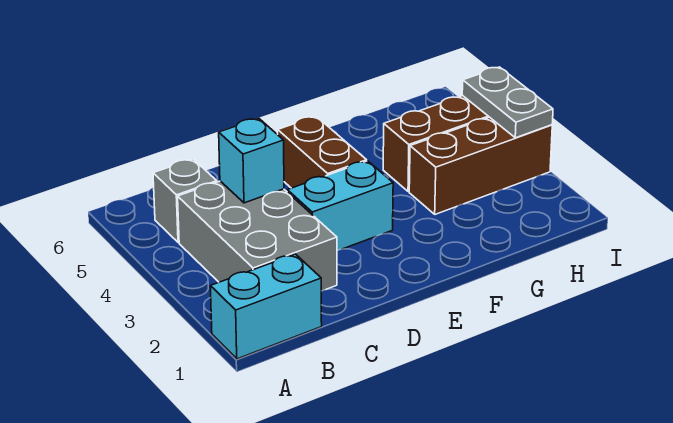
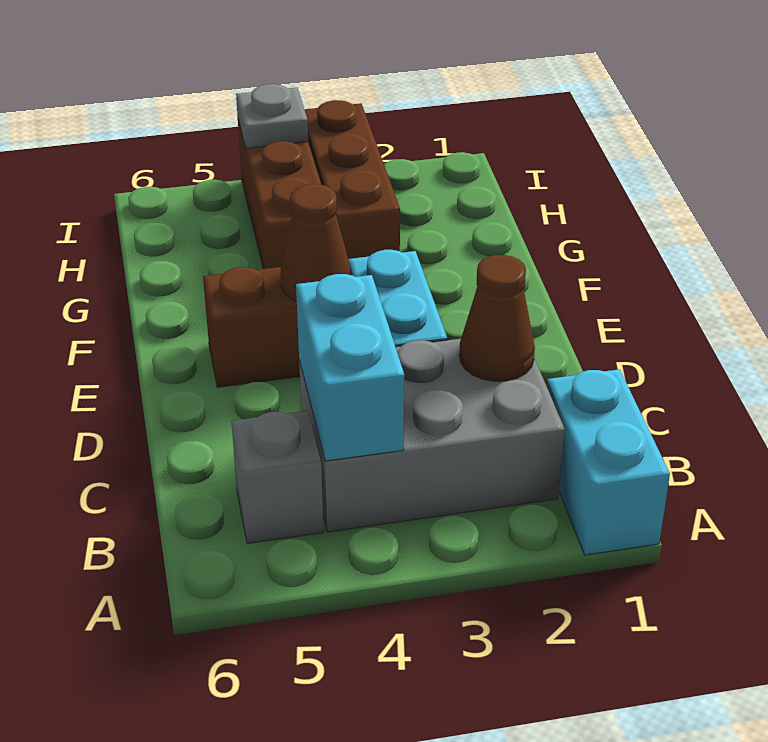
none -> brown 1x1 cone [459,255,535,381]
cyan 1x1 brick [219,118,284,203] -> cyan 1x2 brick [296,274,404,461]
none -> brown 1x1 cone [281,184,351,301]
grey 1x2 plate [462,67,553,138] -> grey 1x1 plate [236,84,308,148]

